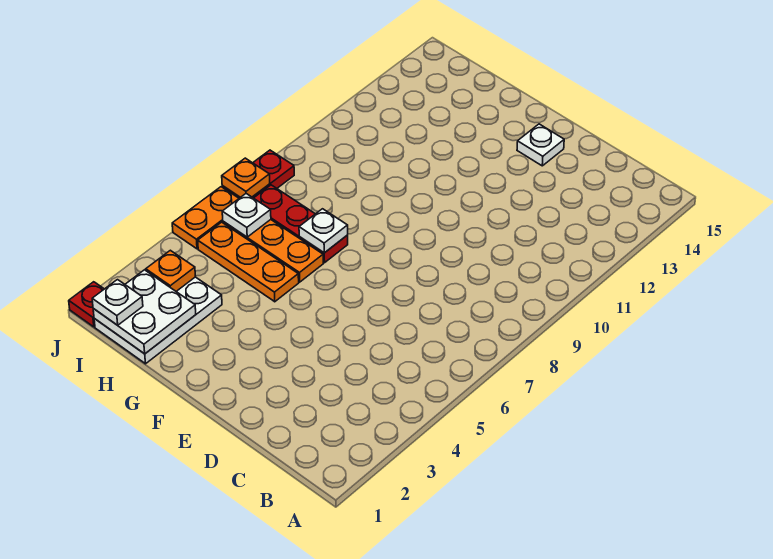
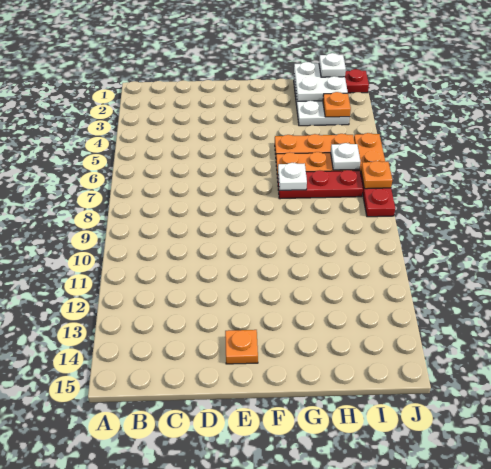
white 1x1 plate [517,124,564,166] -> orange 1x1 plate [225,330,258,364]

